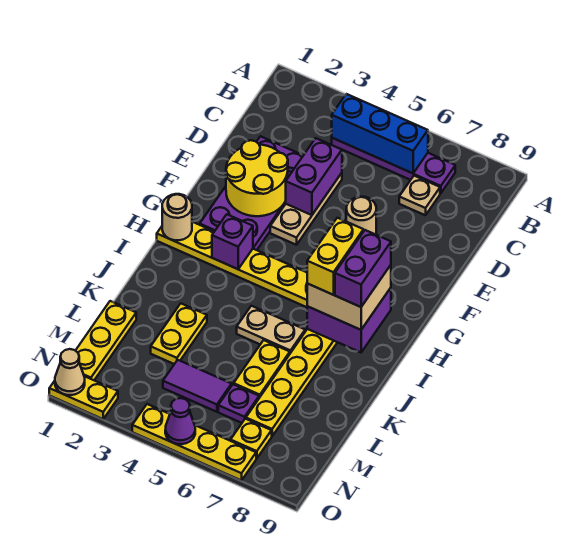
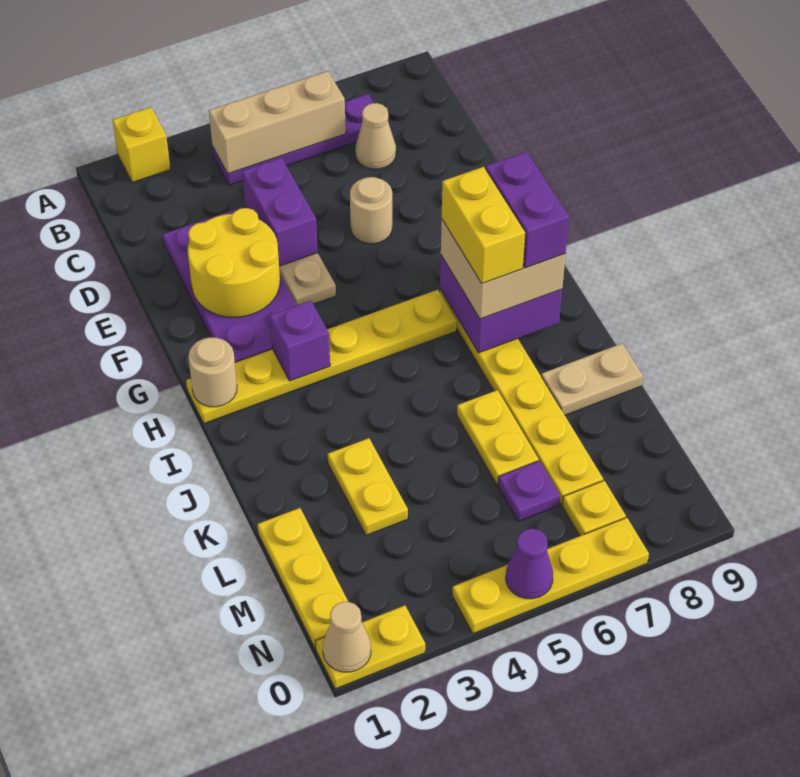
none -> yellow 1x1 brick [112,107,170,183]
blue 1x3 brick [332,94,428,173] -> tan 1x3 brick [209,71,346,174]
tan 1x1 plate [399,176,440,215] -> tan 1x1 cone [355,103,396,169]
tan 1x2 plate [237,306,305,353] -> tan 1x2 plate moved to [541,344,643,415]
purple 1x2 tile [163,360,232,412] -> none

